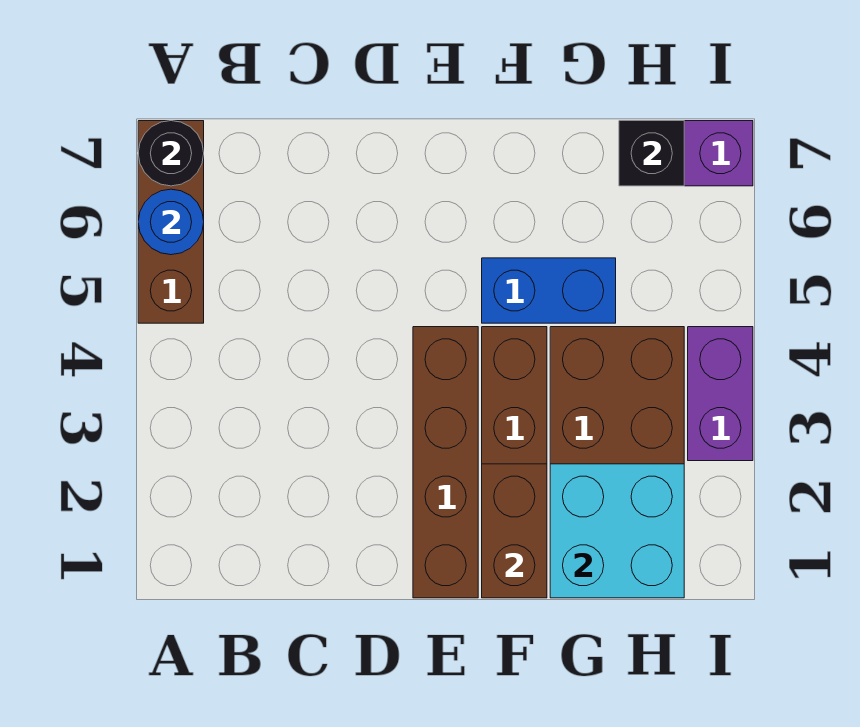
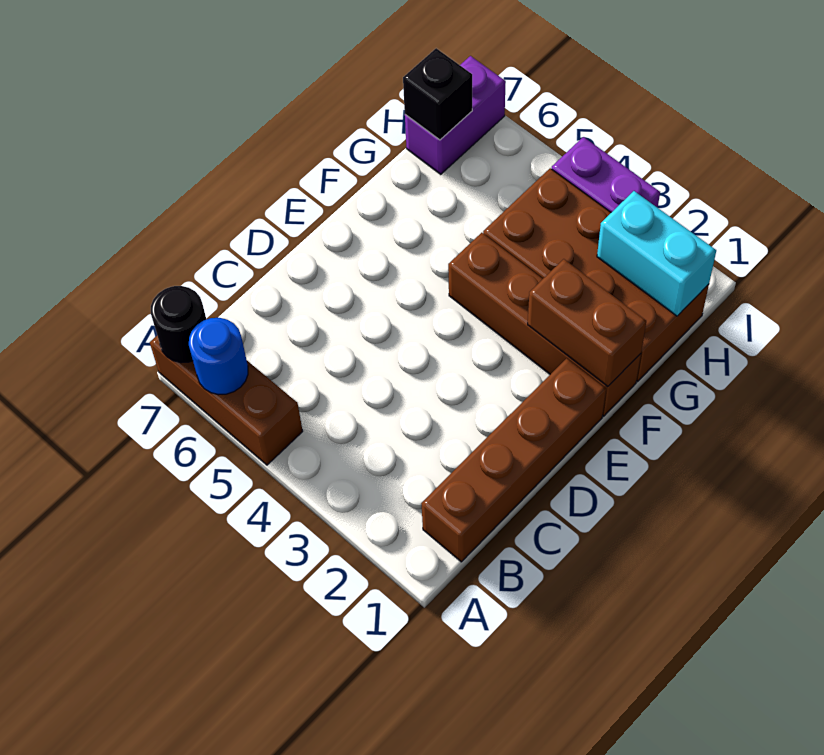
brown 1x4 brick [413,327,478,598] -> brown 1x4 brick turned to [421,358,606,562]
blue 1x2 brick [482,258,616,323] -> none
cyan 2x2 brick [550,464,684,598] -> cyan 1x2 brick [597,191,716,316]

